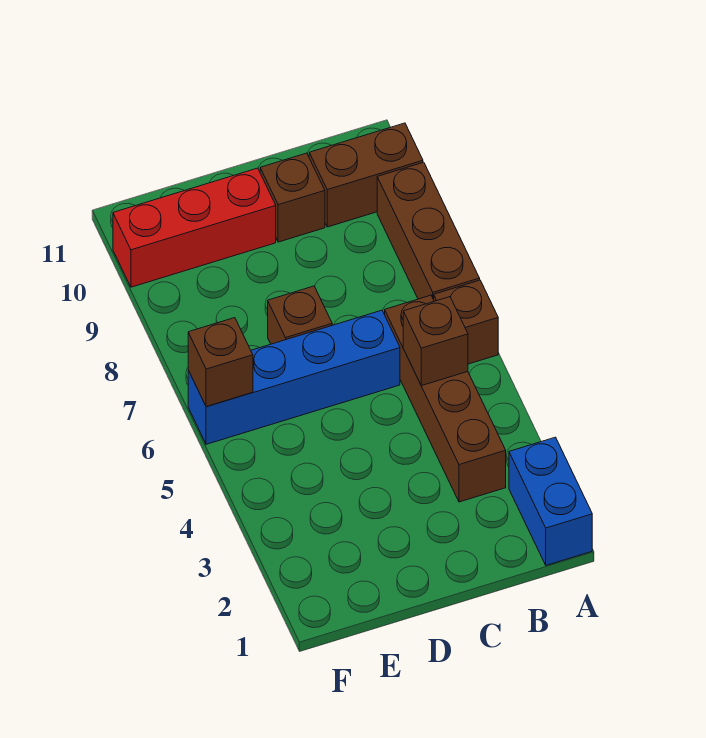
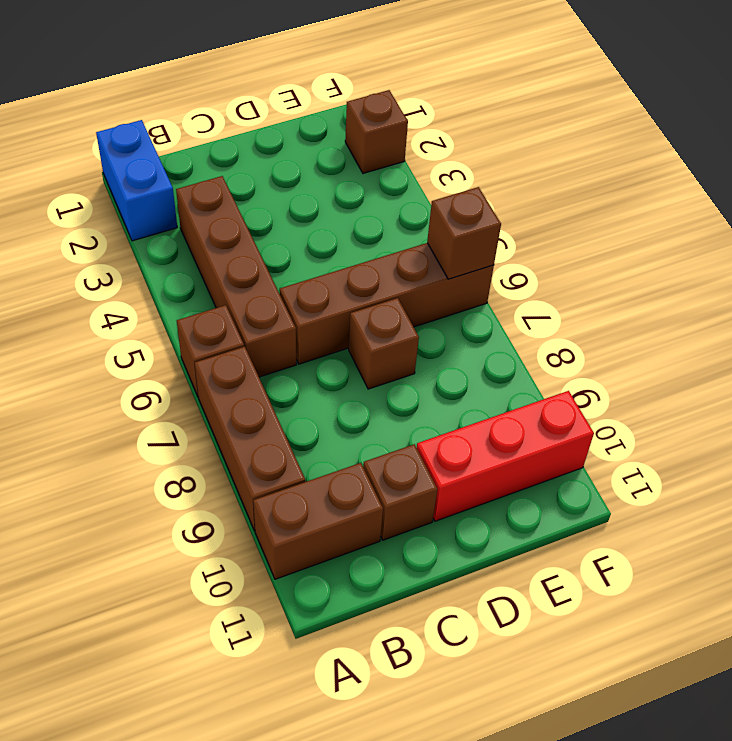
brown 1x1 brick [403,297,468,386] -> brown 1x1 brick moved to [345,90,408,173]
blue 1x4 brick [188,310,400,444] -> brown 1x4 brick [280,243,494,364]

